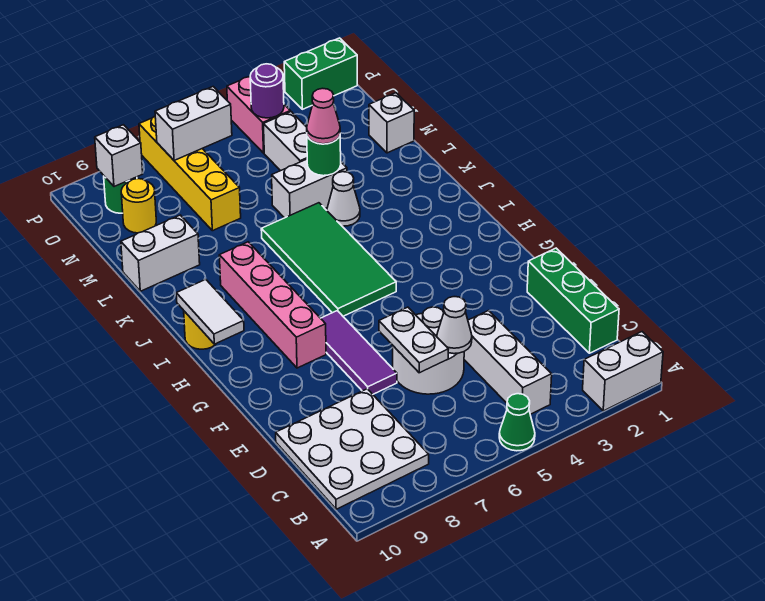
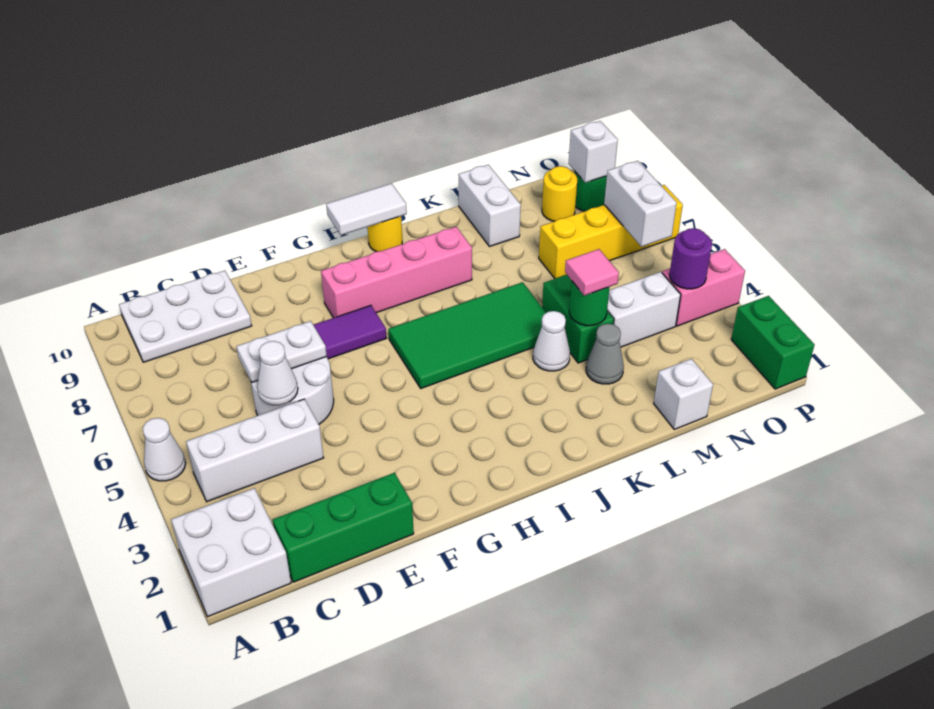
white 1x2 brick [583,332,663,411] -> white 2x2 brick [171,488,291,617]
green 1x1 cone [499,394,535,451] -> white 1x1 cone [143,418,186,481]
white 3x3 plate [276,389,429,509] -> white 2x3 plate [119,271,252,362]
none -> grey 1x1 cone [586,324,624,384]
white 1x2 brick [272,159,347,218] -> green 1x2 brick [542,275,614,363]
pink 1x1 cone [307,88,340,144] -> pink 1x1 tile [565,249,619,296]

